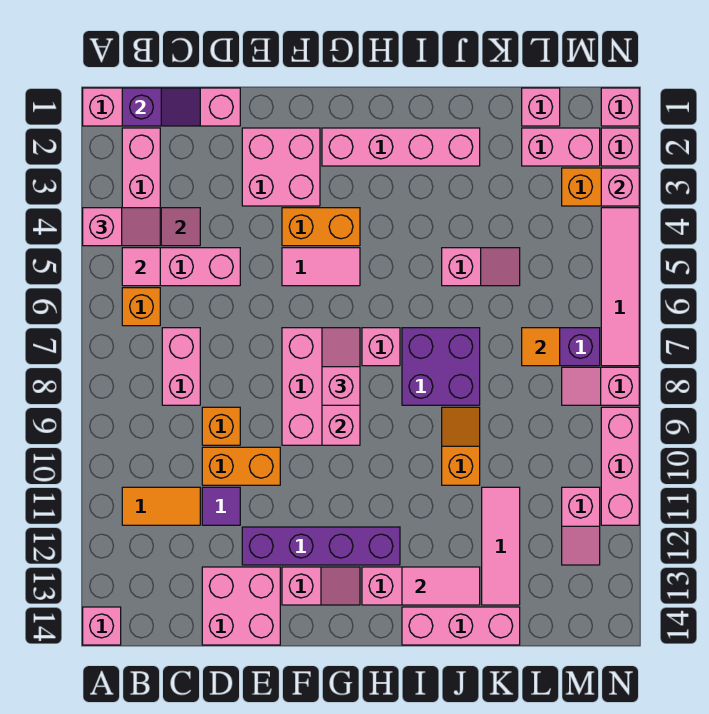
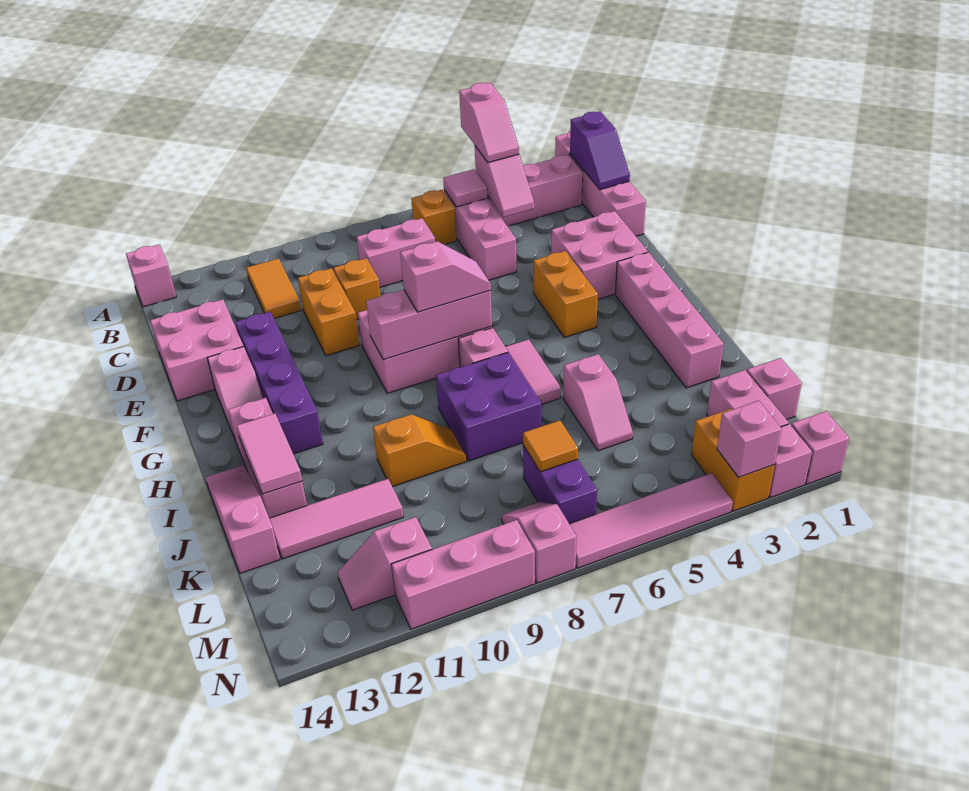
purple 1x1 tile [202,487,240,525] -> none
pink 1x2 tile [282,248,360,286] -> pink 1x2 tile moved to [506,339,561,405]
pink 1x3 brick [402,607,520,645] -> pink 1x3 slope [205,465,280,573]

